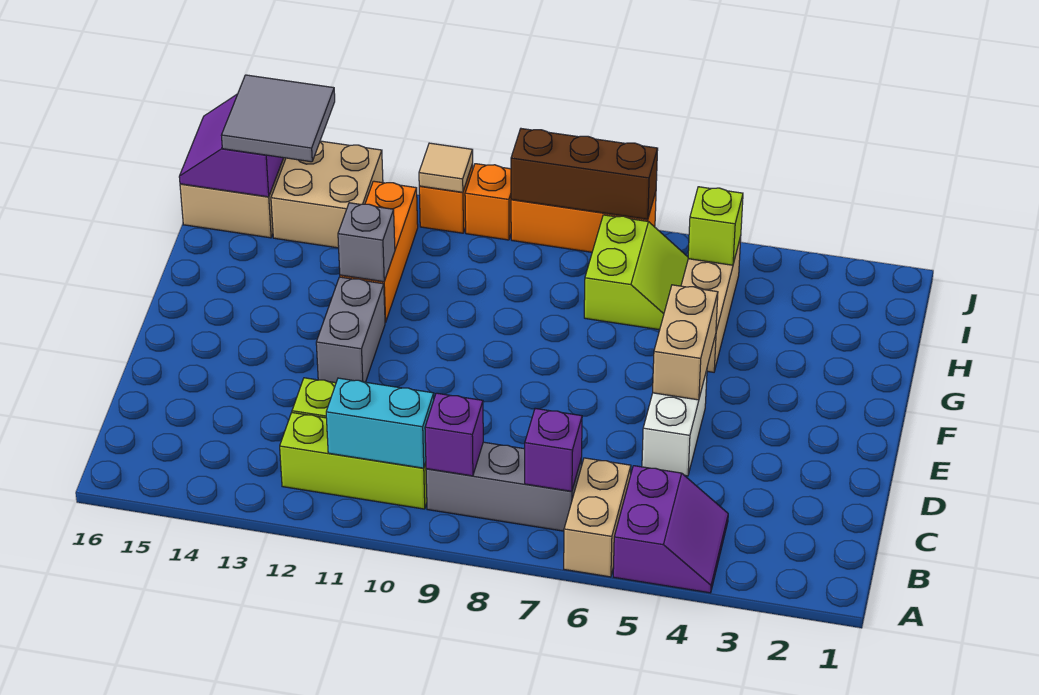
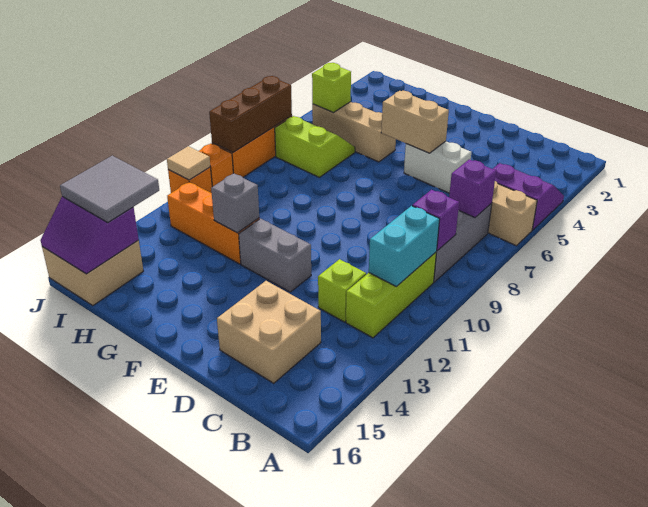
tan 2x2 brick [271,141,383,248] -> tan 2x2 brick moved to [217,281,321,383]

